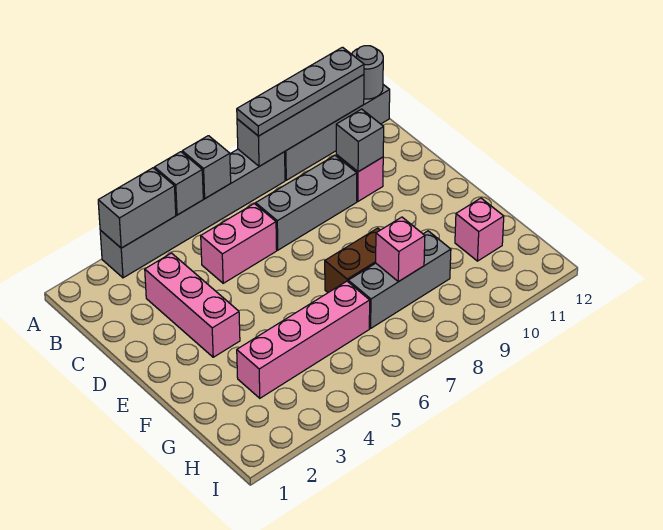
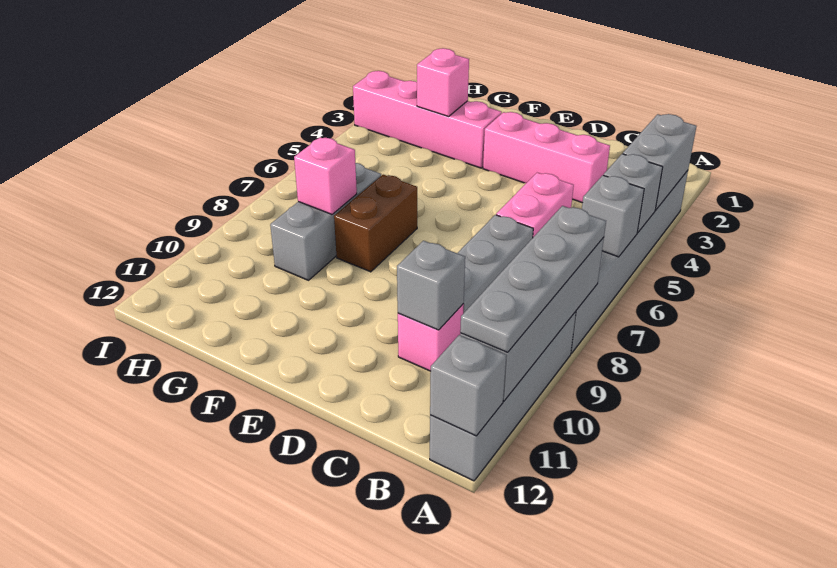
grey 1x1 round brick [352,46,383,99] -> grey 1x1 brick [430,335,506,436]
pink 1x4 brick [237,281,370,398] -> pink 1x4 brick turned to [353,71,502,168]
pink 1x1 brick [455,198,504,261] -> pink 1x1 brick moved to [417,48,469,116]

